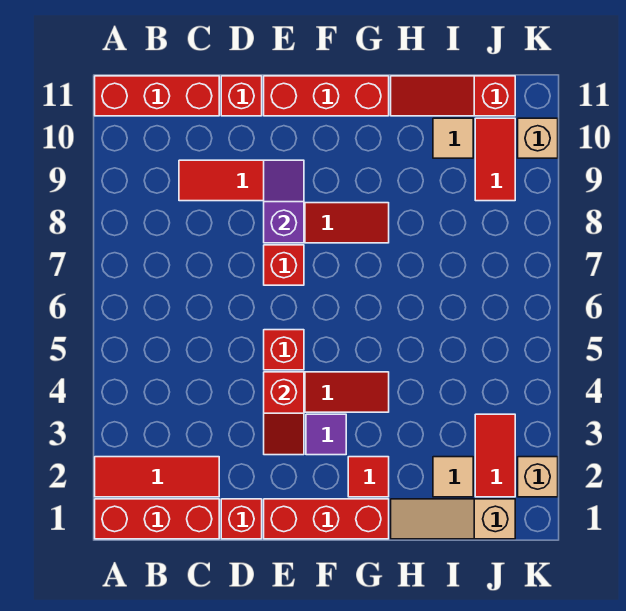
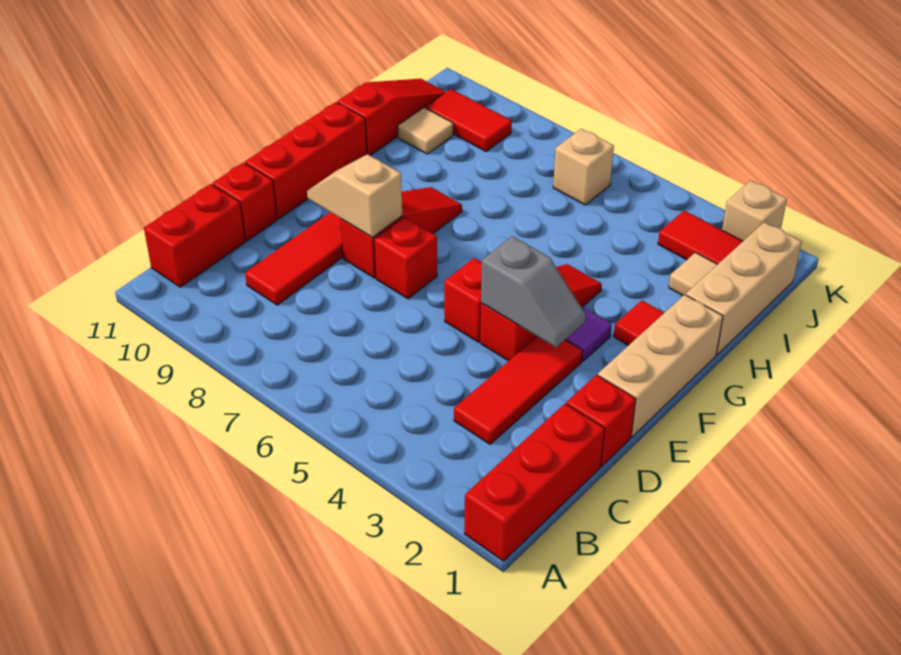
red 1x3 tile [95,457,219,497] -> red 1x3 tile moved to [454,337,583,444]
red 1x3 brick [95,76,219,116] -> red 1x2 brick [144,184,245,287]
red 1x3 brick [264,499,389,539] -> tan 1x3 brick [598,295,723,437]
red 1x2 slope [264,372,304,455] -> grey 1x2 slope [481,236,586,347]
purple 1x2 slope [264,160,304,243] -> tan 1x2 slope [307,154,402,238]
tan 1x3 slope [391,499,515,539] -> tan 1x3 brick [686,222,802,355]
red 1x3 slope [391,76,515,116] -> red 1x3 slope turned to [337,79,446,156]
tan 1x1 brick [518,118,558,158] -> tan 1x1 brick moved to [553,129,614,205]

